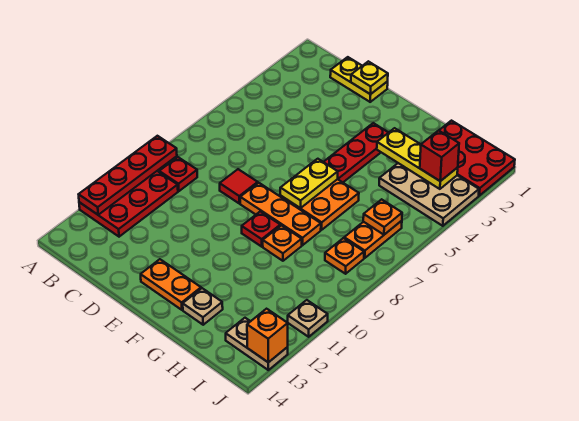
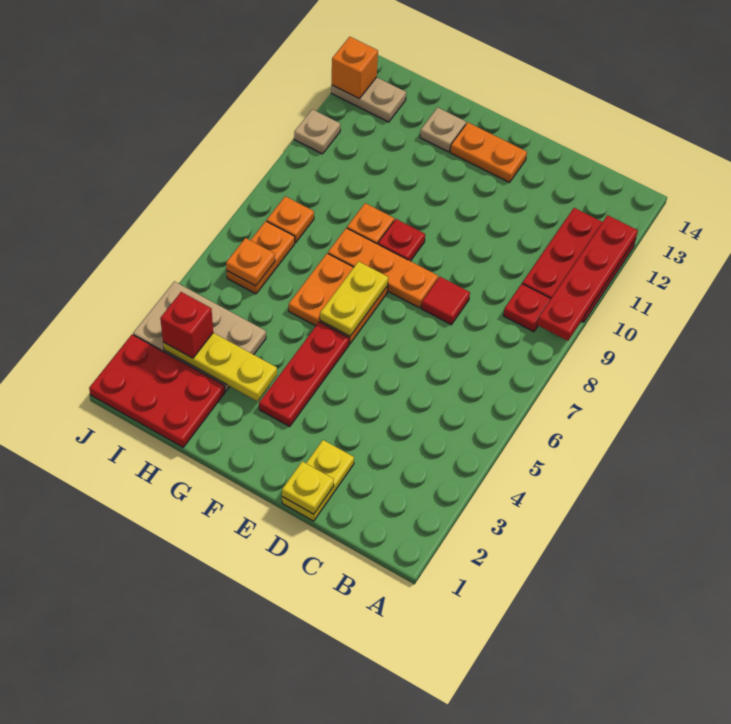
yellow 1x2 plate [330,57,388,102] -> yellow 1x2 plate turned to [282,440,354,521]

